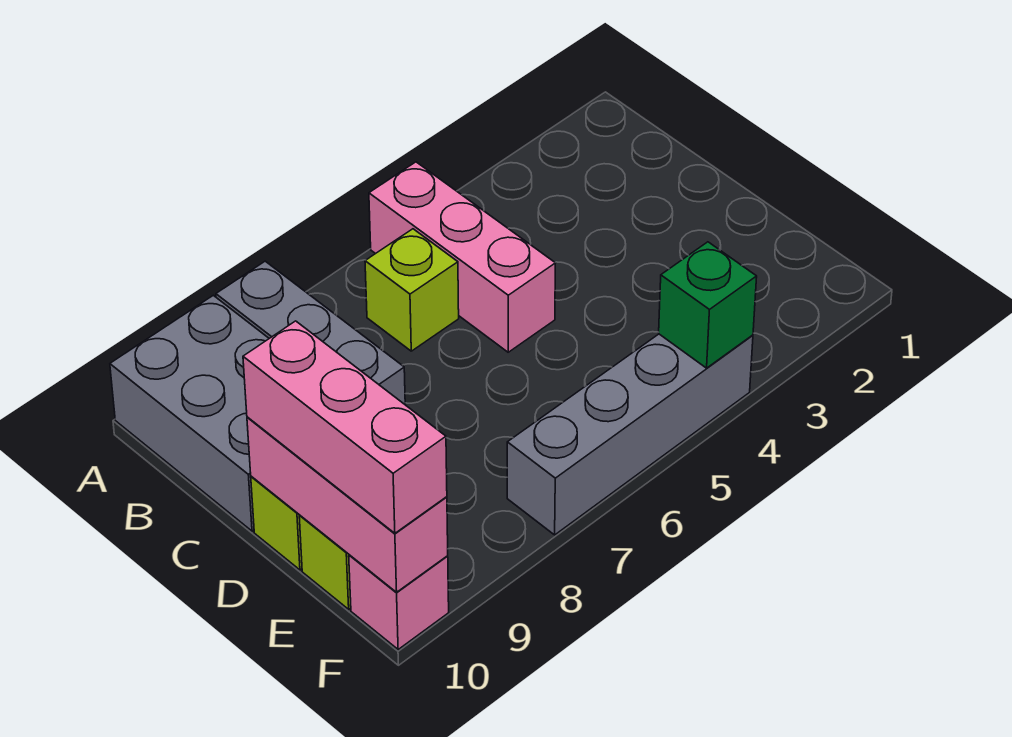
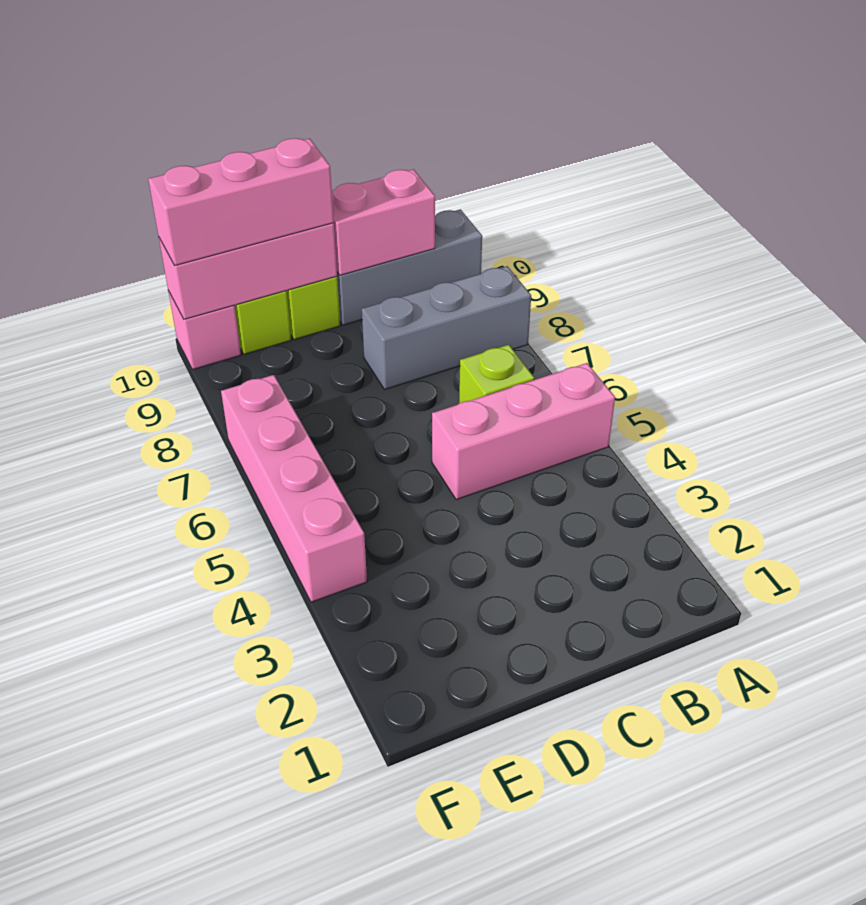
grey 2x3 brick [110,295,269,531] -> grey 1x3 brick [337,209,482,325]
none -> pink 1x2 brick [332,170,435,275]
grey 1x4 brick [507,334,753,535] -> pink 1x4 brick [221,375,367,602]
green 1x1 brick [659,242,757,368] -> none

